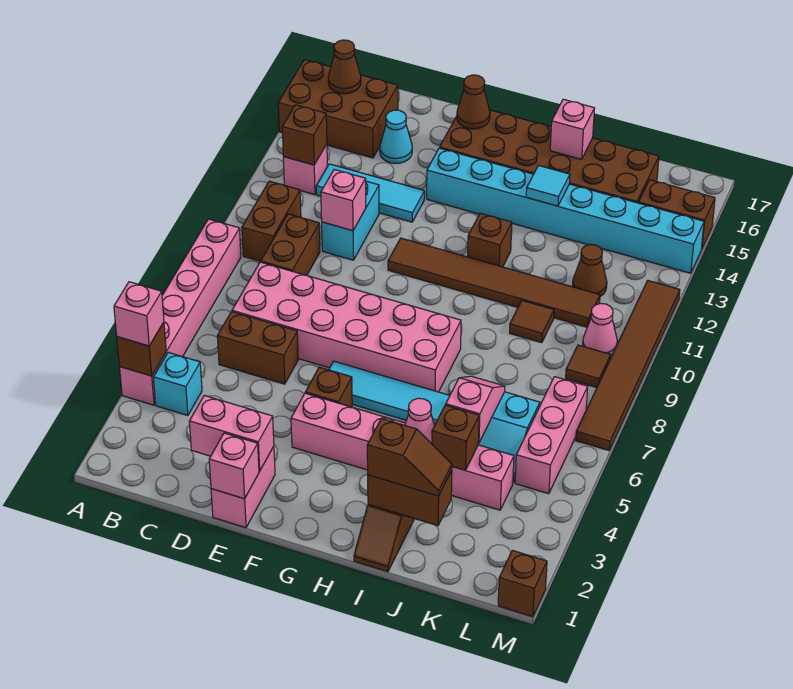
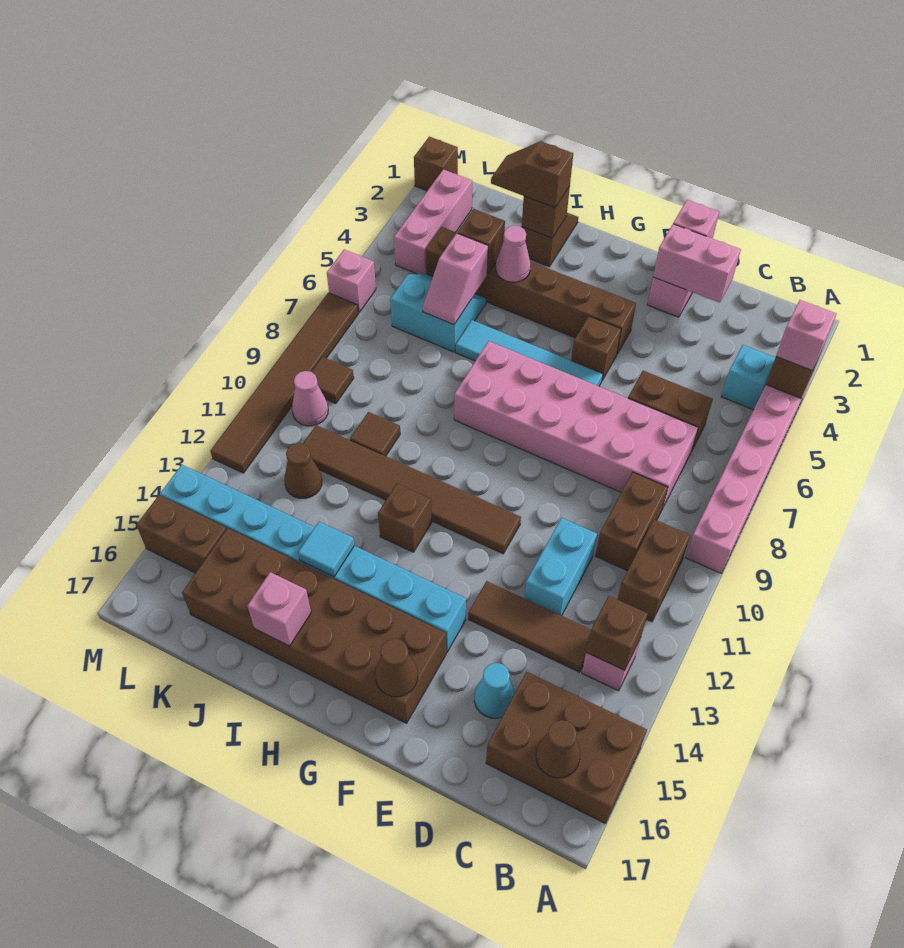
cyan 1x3 tile [316,164,425,222] -> brown 1x3 tile [468,581,591,672]
pink 1x1 brick [321,170,366,231] -> pink 1x1 brick moved to [327,249,376,312]
pink 1x6 brick [291,393,514,510] -> brown 1x6 brick [425,227,636,354]
brown 1x2 brick [368,470,452,526] -> brown 1x1 brick [522,186,570,238]
pink 1x3 brick [515,377,588,494] -> pink 1x3 brick moved to [394,169,472,274]

